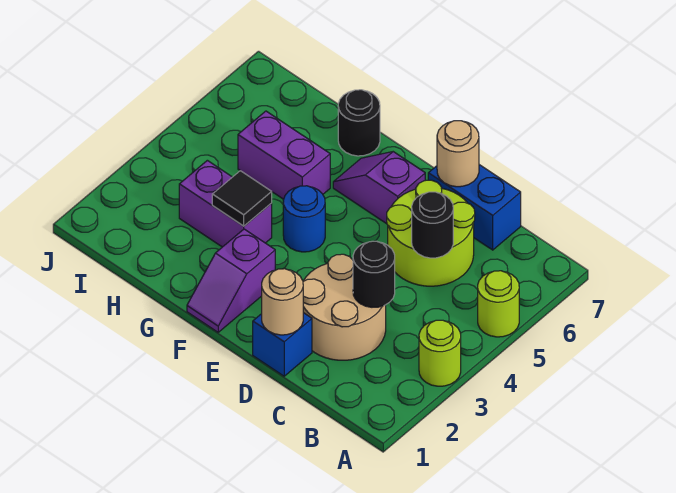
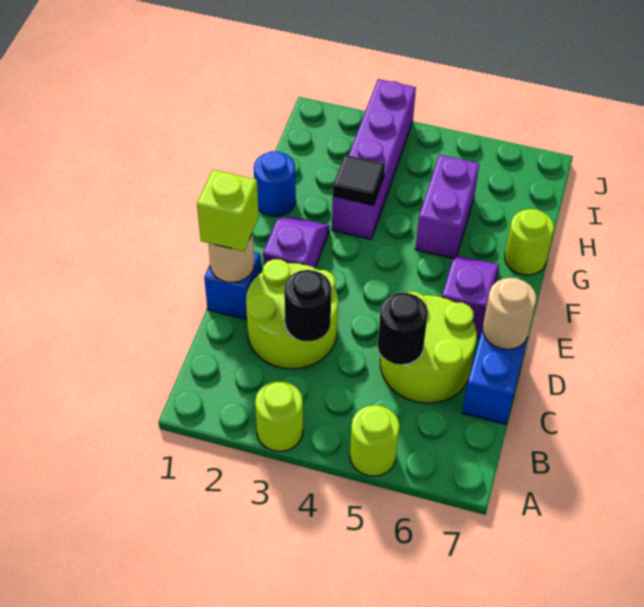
tan 2x2 round brick [303,254,386,360] -> lime 2x2 round brick [246,259,338,369]
none -> lime 1x1 brick [197,170,259,251]
purple 1x2 slope [187,229,275,332] -> purple 1x2 slope turned to [263,216,329,268]
blue 1x1 round brick [283,186,325,252] -> blue 1x1 round brick moved to [254,151,296,216]
purple 1x2 brick [179,160,272,247] -> purple 1x4 brick [332,79,416,239]
black 1x1 round brick [338,90,380,156] -> lime 1x1 round brick [505,209,554,275]

